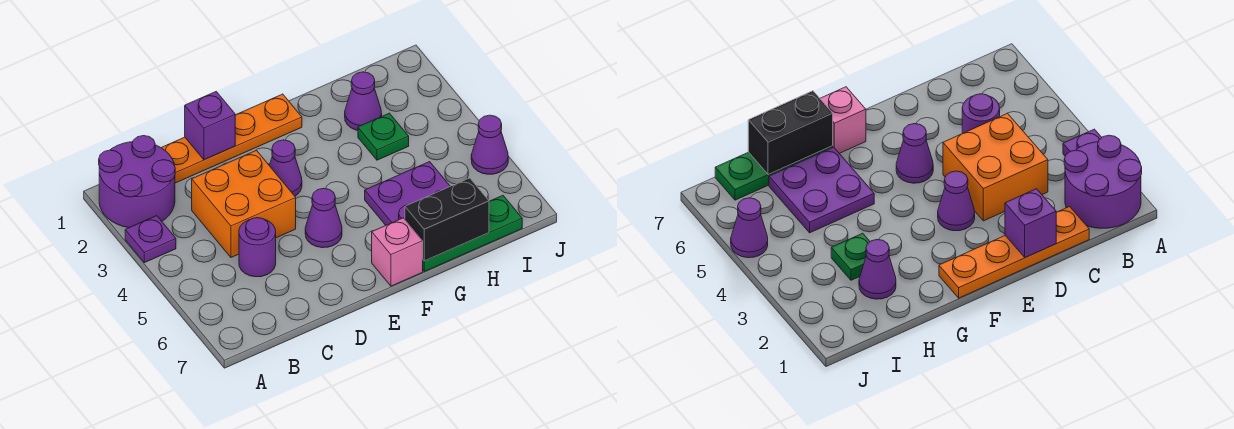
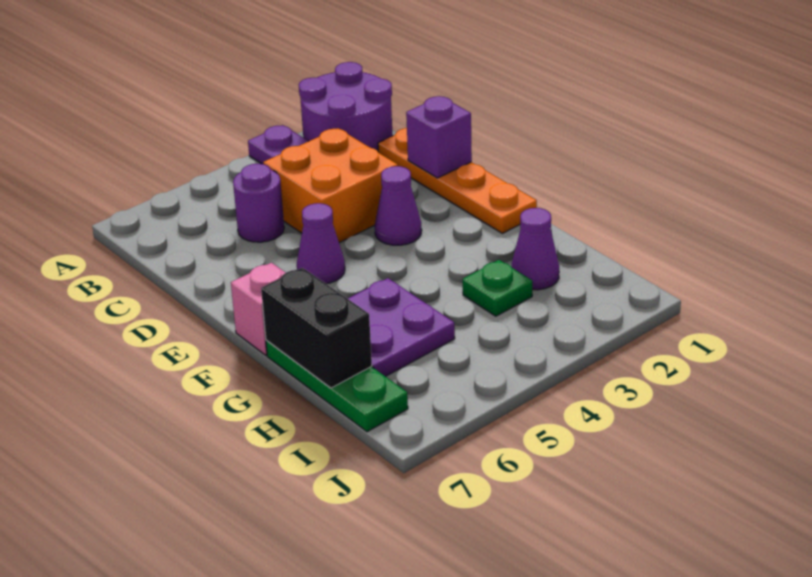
purple 1x1 cone [471,115,508,174] -> none

